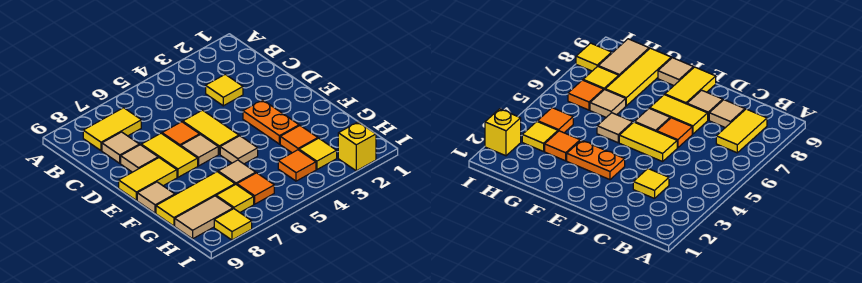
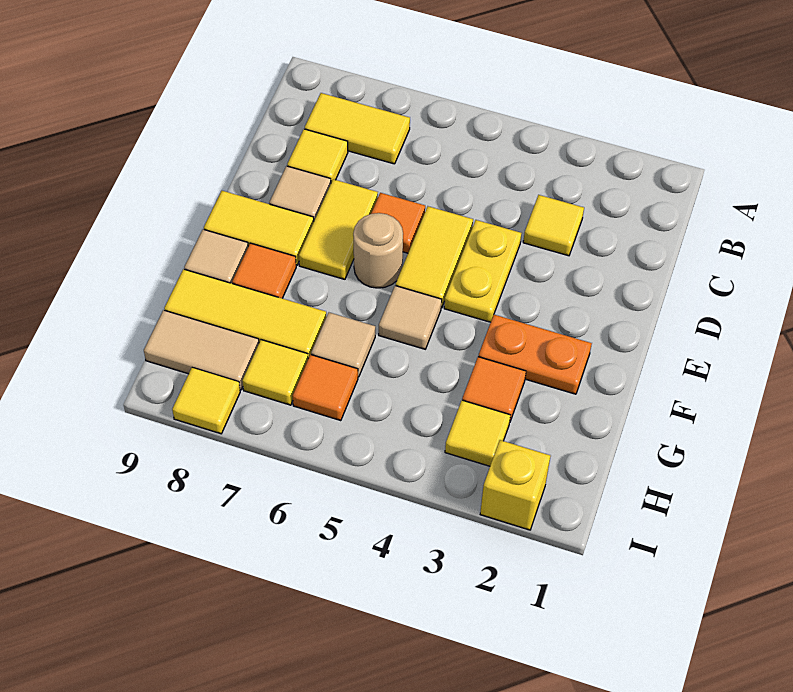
tan 1x1 tile [102,132,139,163] -> yellow 1x1 tile [287,129,348,183]
none -> yellow 1x2 plate [444,220,521,322]
orange 1x2 plate [243,100,299,144] -> orange 1x2 plate turned to [478,315,592,394]
tan 1x1 tile [181,135,218,166] -> tan 1x1 round brick [353,213,403,288]
orange 1x1 tile [278,150,316,181] -> orange 1x1 tile moved to [232,243,296,298]

